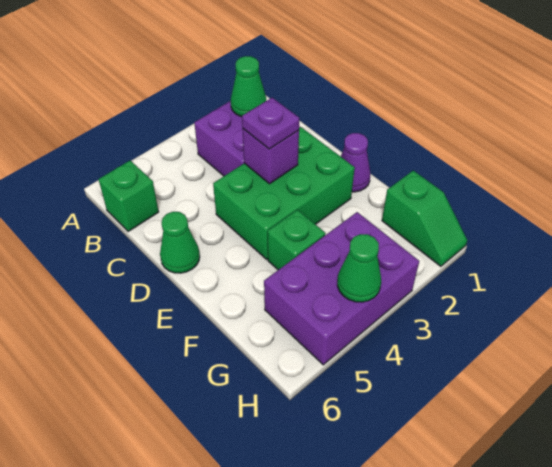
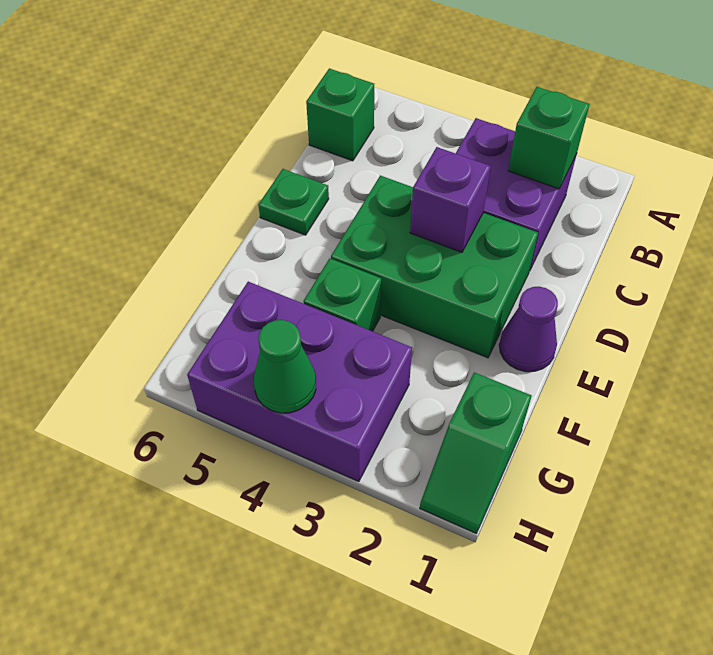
green 1x1 cone [231,56,266,117] -> green 1x1 brick [508,87,590,189]
purple 1x1 plate [242,98,299,149] -> none
green 1x1 cone [160,212,200,273] -> green 1x1 plate [258,169,329,235]

